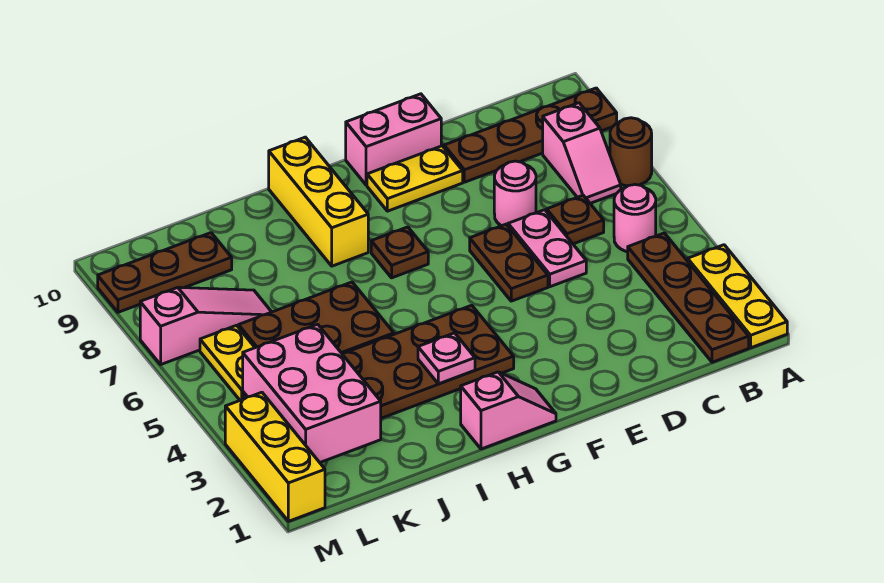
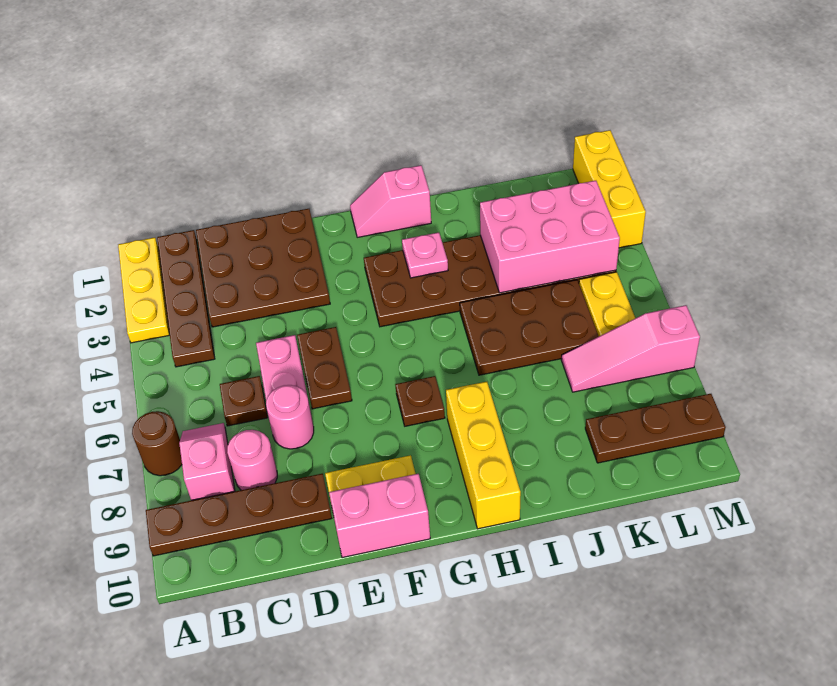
pink 1x1 round brick [614,185,656,252] -> pink 1x1 round brick moved to [227,430,277,490]
none -> brown 3x3 plate [196,209,330,327]
pink 2x3 brick [243,324,381,463] -> pink 2x3 brick turned to [480,181,620,293]

